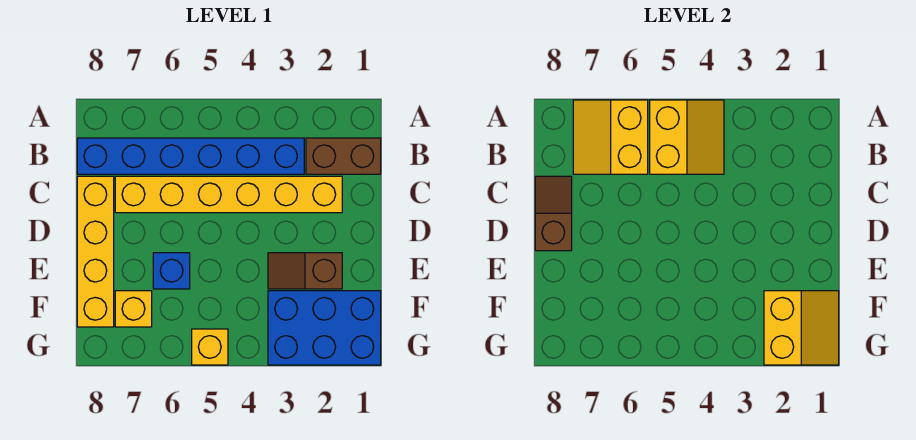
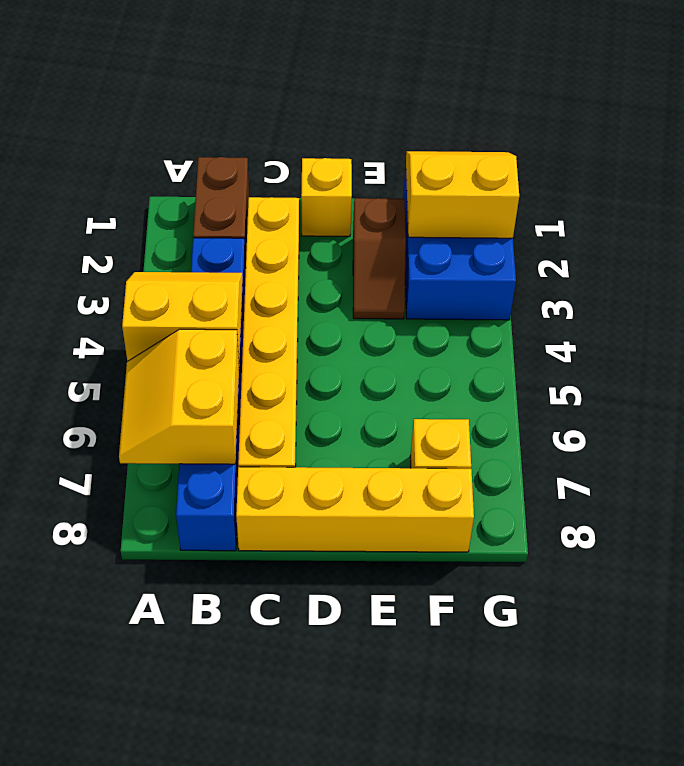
yellow 2x2 slope [573,100,648,174] -> yellow 2x2 slope turned to [119,329,239,464]
brown 1x2 slope [535,176,572,251] -> none
blue 1x1 brick [153,253,190,289] -> none
yellow 1x1 brick [192,329,228,365] -> yellow 1x1 brick moved to [301,158,352,236]

